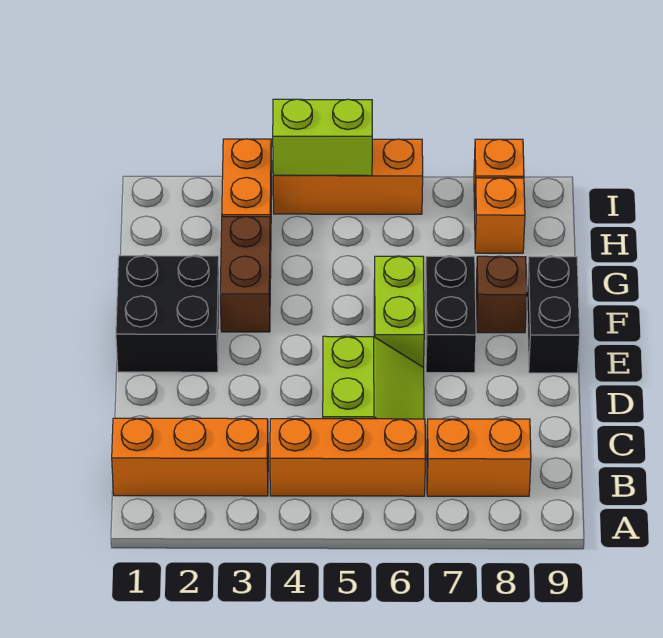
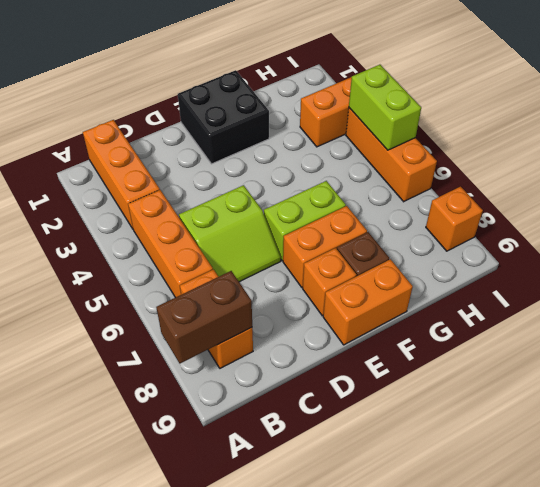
black 1x2 brick [425,256,476,373] -> orange 1x2 brick [283,206,367,287]
black 1x2 brick [527,257,580,373] -> orange 1x2 brick [323,259,413,345]
brown 1x2 brick [220,216,271,332] -> brown 1x2 brick moved to [156,271,252,363]
orange 1x1 brick [475,178,525,253] -> orange 1x1 brick moved to [303,248,356,316]

